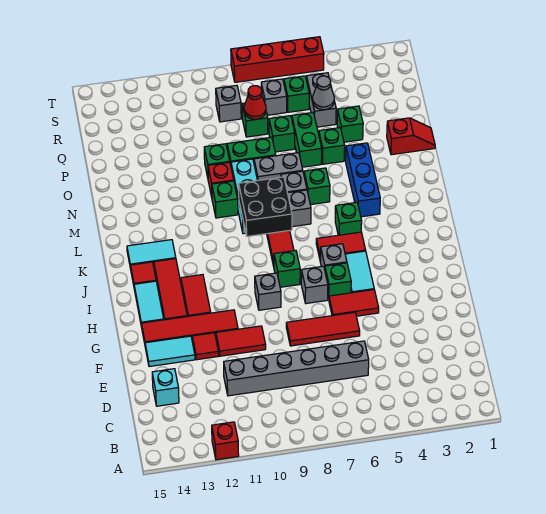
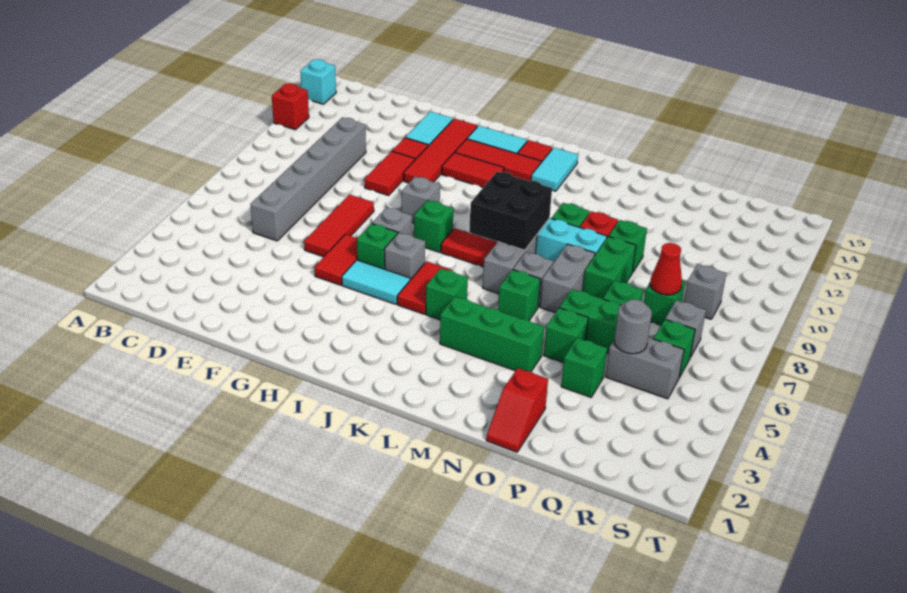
cyan 1x1 brick [152,369,179,406] -> cyan 1x1 brick moved to [300,59,336,104]
blue 1x3 brick [346,143,380,217] -> green 1x3 brick [440,296,544,372]
grey 1x1 cone [313,76,334,110] -> grey 1x1 round brick [614,299,652,354]
red 1x4 brick [231,37,324,82] -> none

